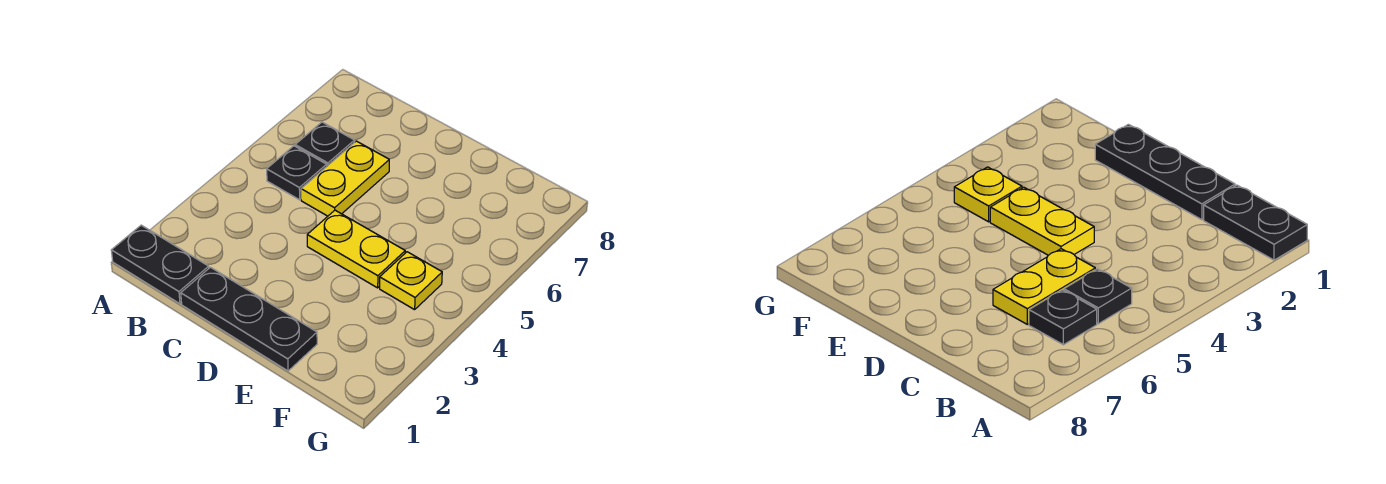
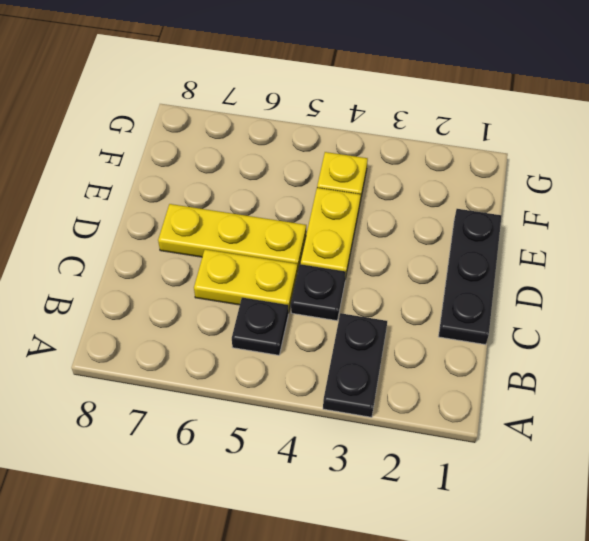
black 1x2 plate [111,225,209,304] -> black 1x2 plate moved to [323,313,387,417]
black 1x1 plate [295,122,355,166] -> black 1x1 plate moved to [291,264,346,321]
none -> yellow 1x3 plate [158,204,306,272]

